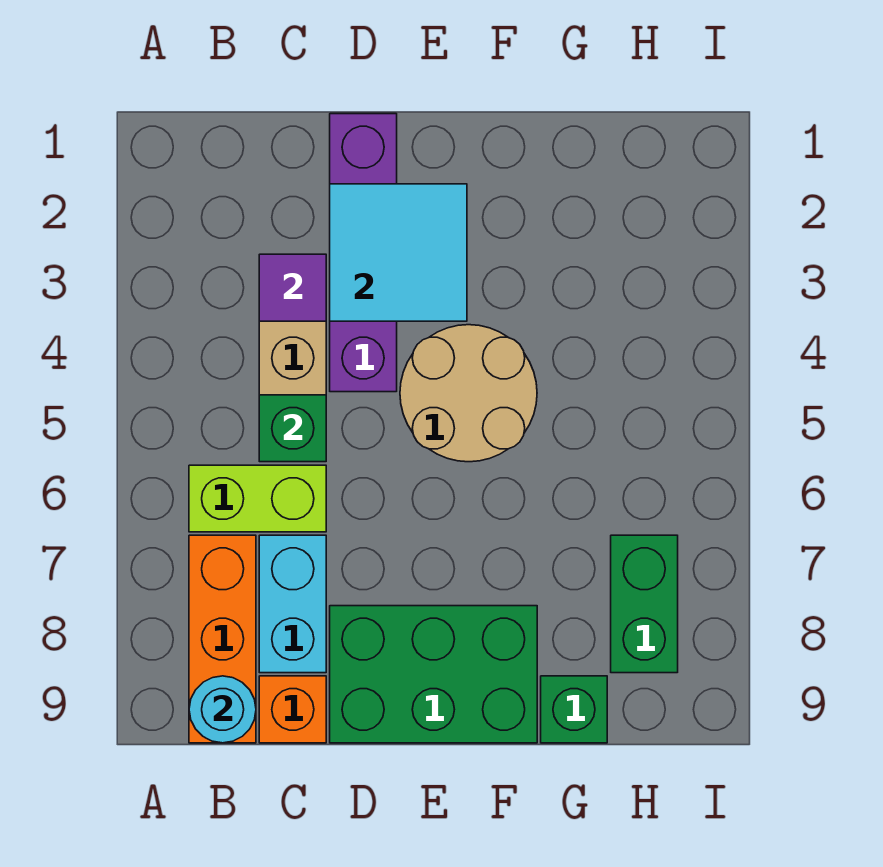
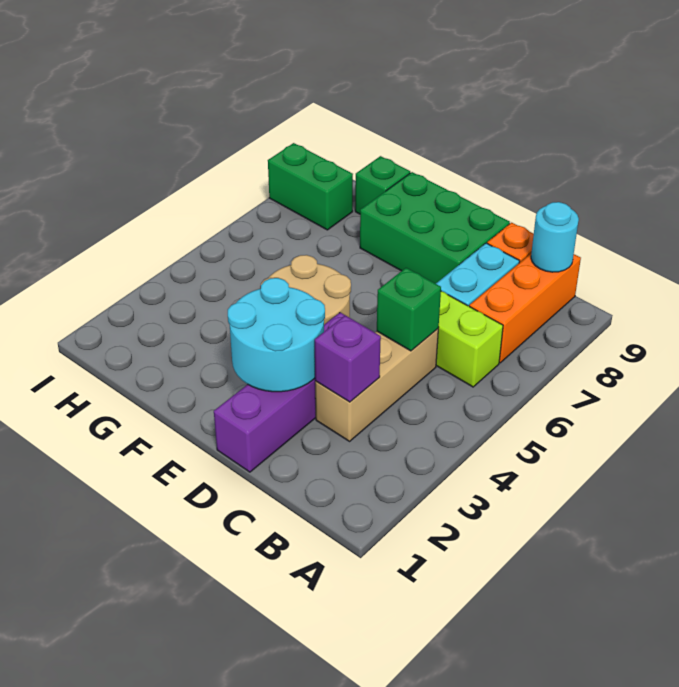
purple 1x1 tile [259,254,326,321] -> purple 1x1 brick [315,315,381,402]
cyan 2x2 tile [330,184,467,321] -> cyan 2x2 round brick [228,278,325,392]
green 1x2 brick [611,535,678,673] -> green 1x2 brick turned to [268,143,353,230]

